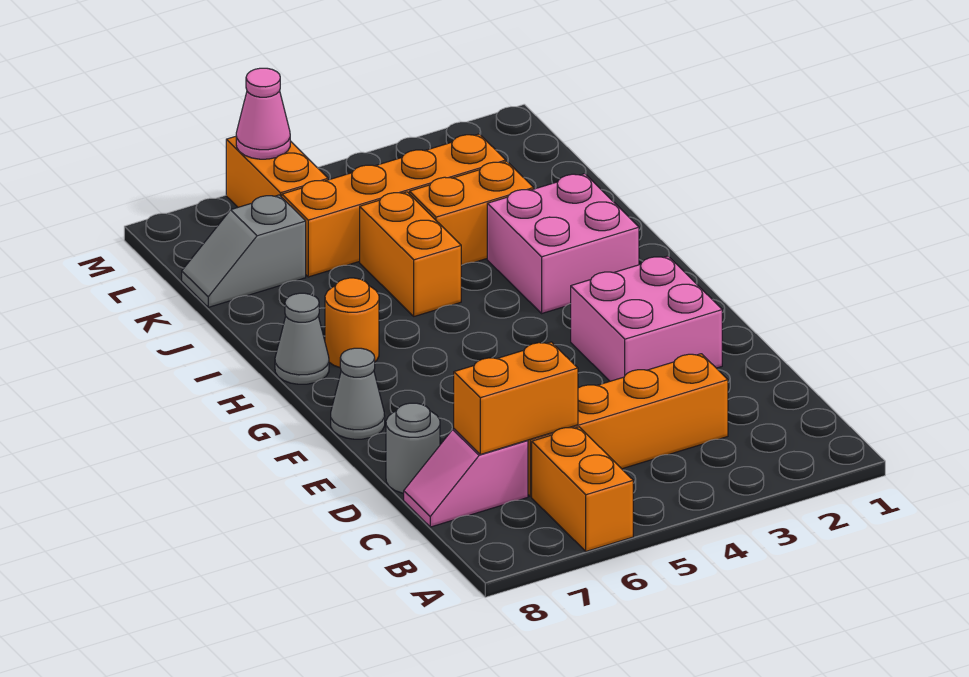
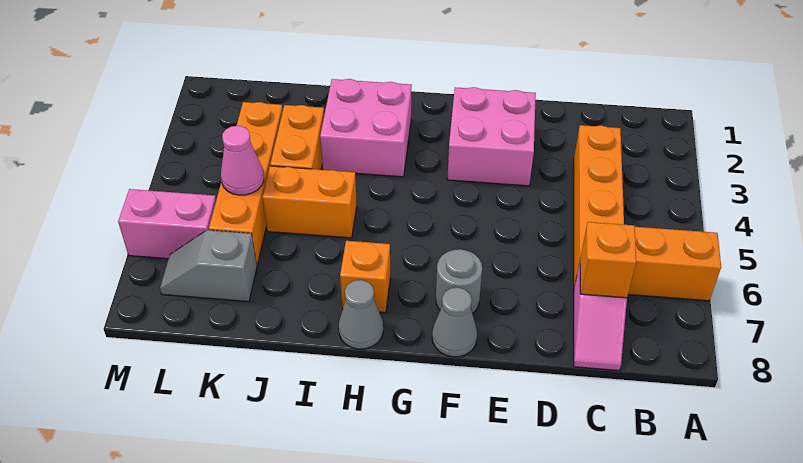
orange 1x2 brick [454,342,578,454] -> orange 1x1 brick [580,222,636,298]
grey 1x1 round brick [386,403,440,493] -> grey 1x1 round brick moved to [436,249,482,314]
orange 1x1 round brick [325,278,379,367] -> orange 1x1 brick [340,241,390,312]
grey 1x2 slope [182,195,306,307] -> grey 1x2 slope turned to [160,230,257,301]
orange 1x2 brick [226,136,328,207] -> pink 1x2 brick [118,189,216,259]
pink 1x1 cone [236,68,290,159] -> pink 1x1 cone moved to [221,126,264,195]

